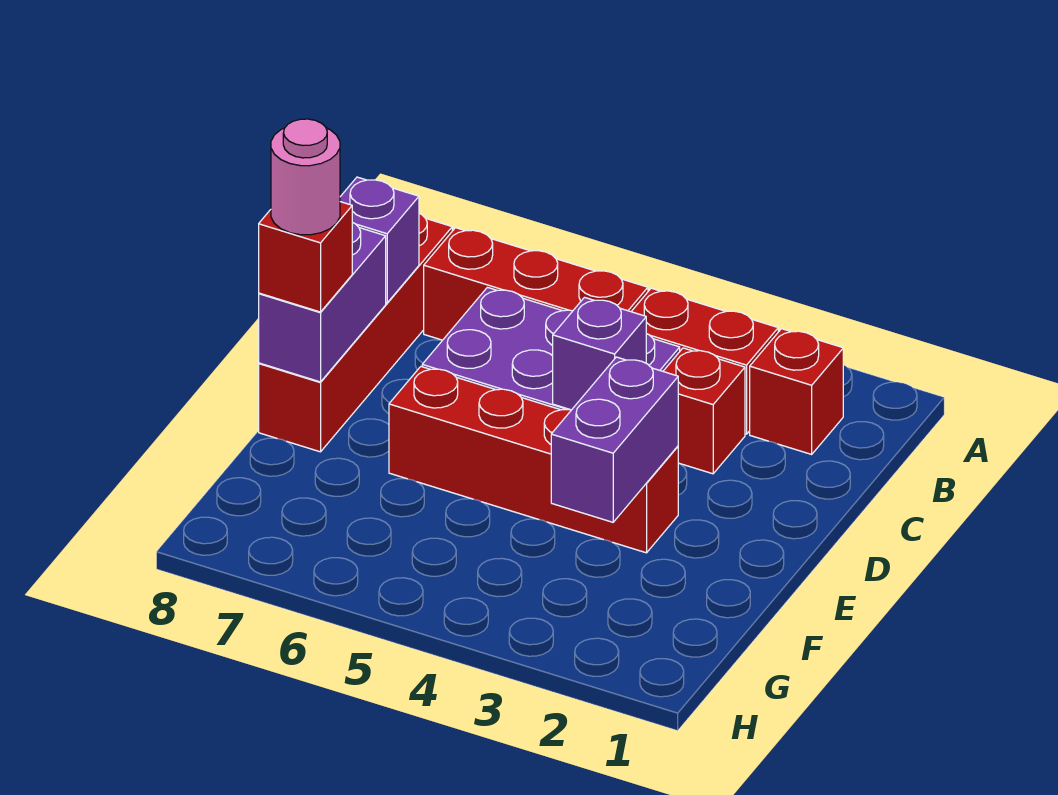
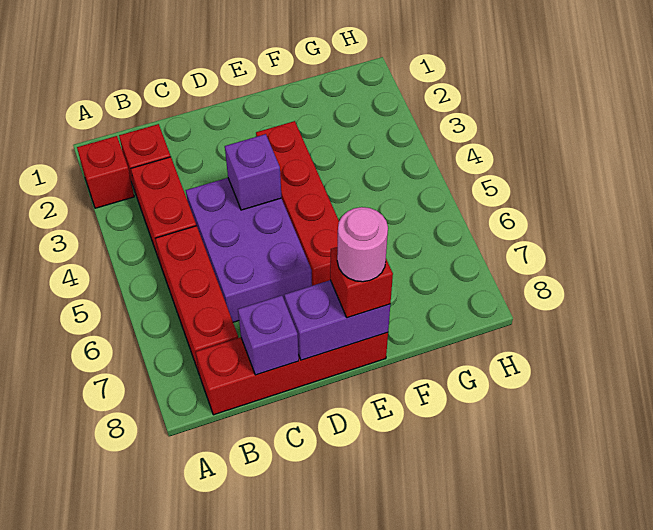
red 1x1 brick [663,348,745,474] -> red 1x1 brick moved to [77,136,134,208]
purple 1x2 brick [551,357,678,522] -> none

